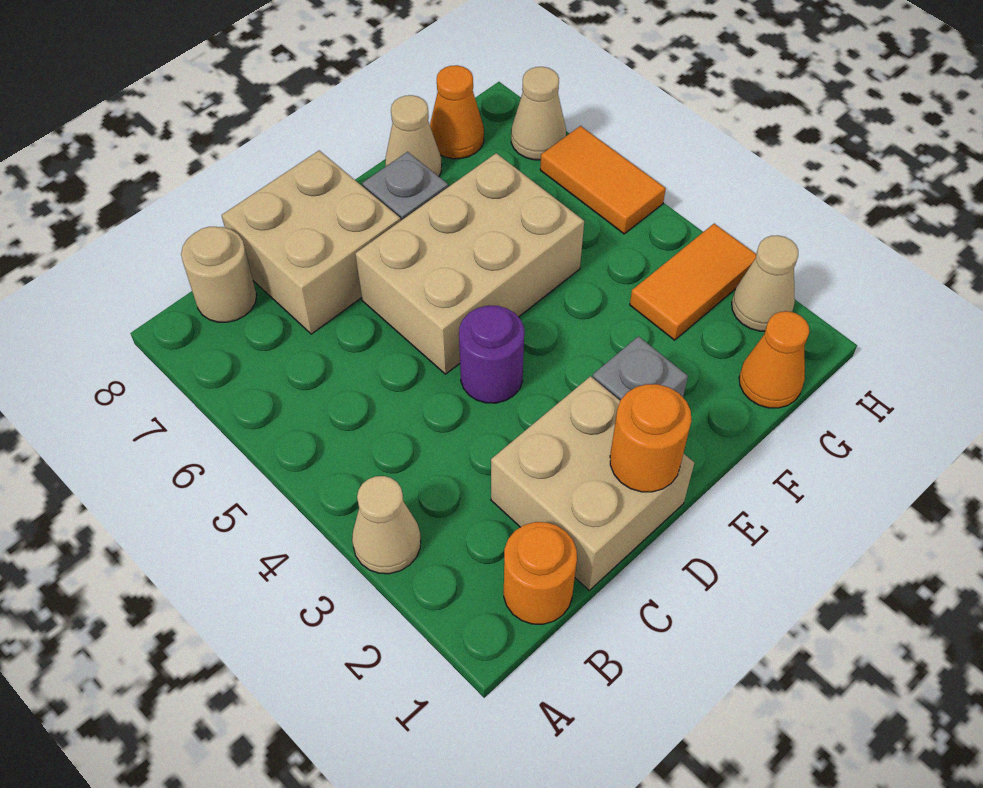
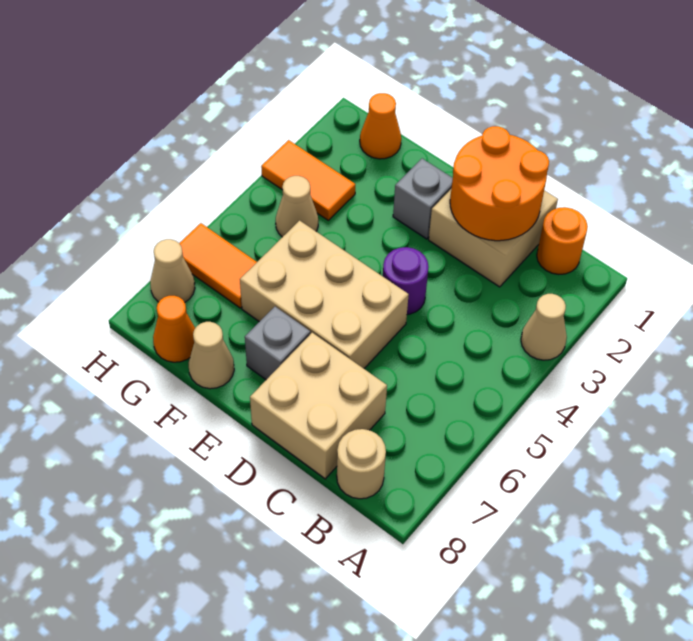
orange 1x1 round brick [610,384,692,492] -> orange 2x2 round brick [450,126,549,241]
tan 1x1 cone [732,235,798,331] -> tan 1x1 cone moved to [276,176,318,237]
orange 1x2 tile [540,126,666,234] -> orange 1x2 tile turned to [179,223,257,308]

